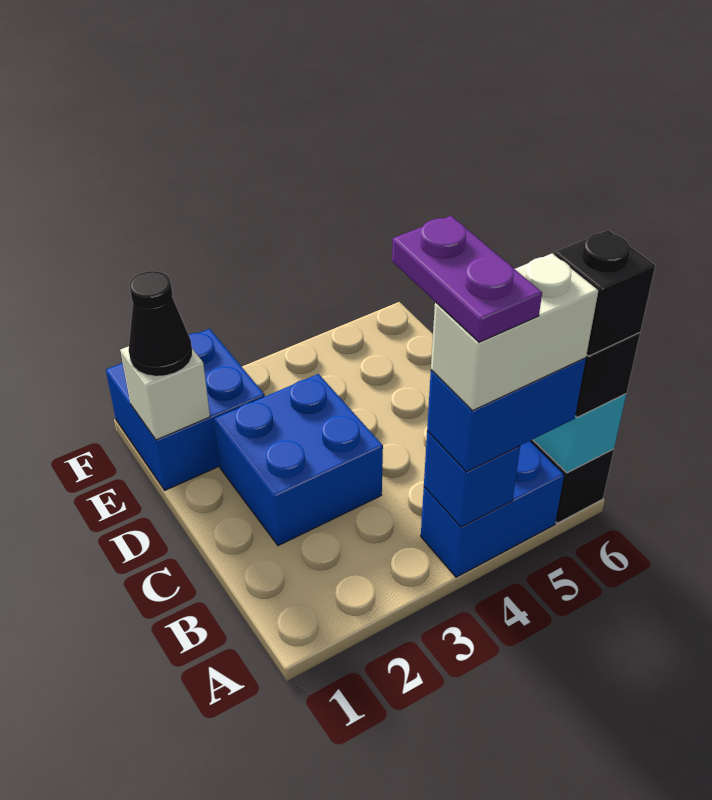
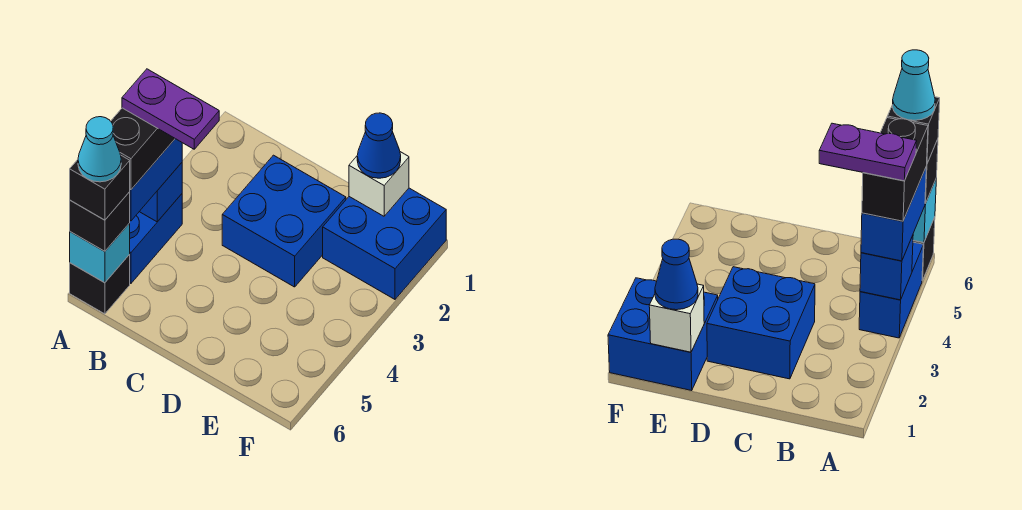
white 1x2 brick [431,253,598,411] -> black 1x2 brick [111,108,175,190]
none -> cyan 1x1 cone [78,117,121,182]
black 1x1 cone [129,271,192,376] -> blue 1x1 cone [357,113,401,178]

